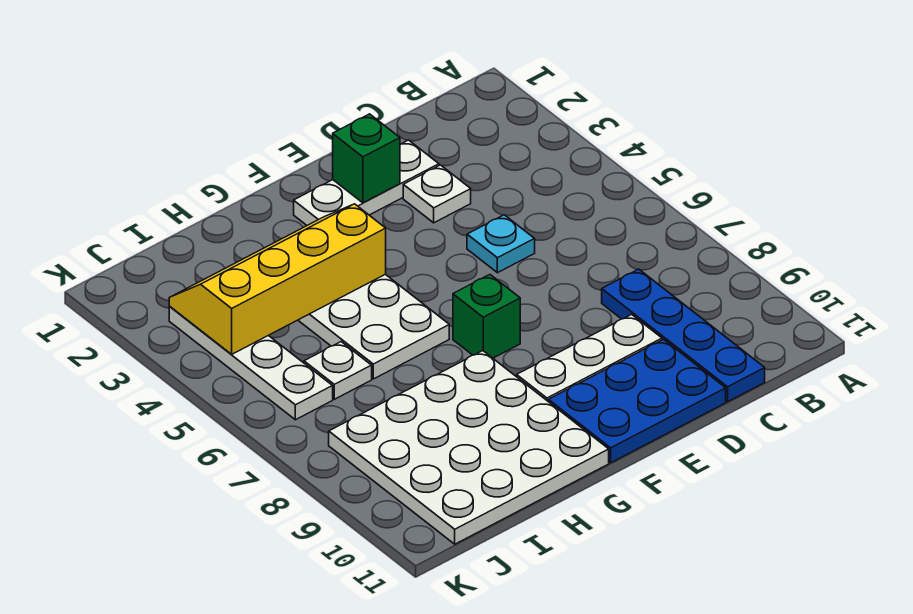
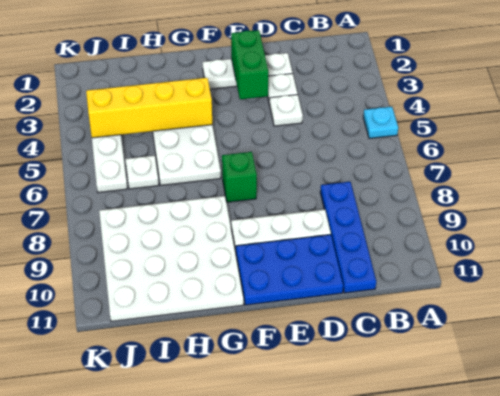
none -> white 1x1 plate [269,95,303,126]
cyan 1x1 plate [467,215,535,273] -> cyan 1x1 plate moved to [363,107,398,139]
green 1x1 brick [333,114,400,203] -> green 1x2 brick [231,30,268,99]

